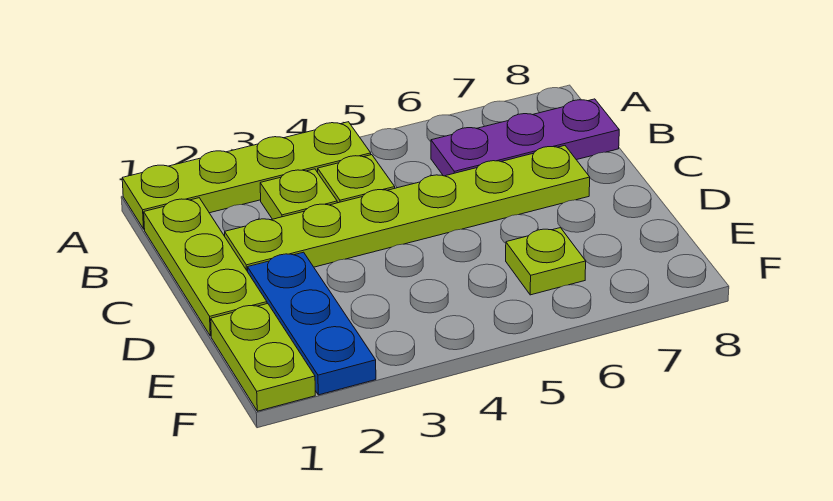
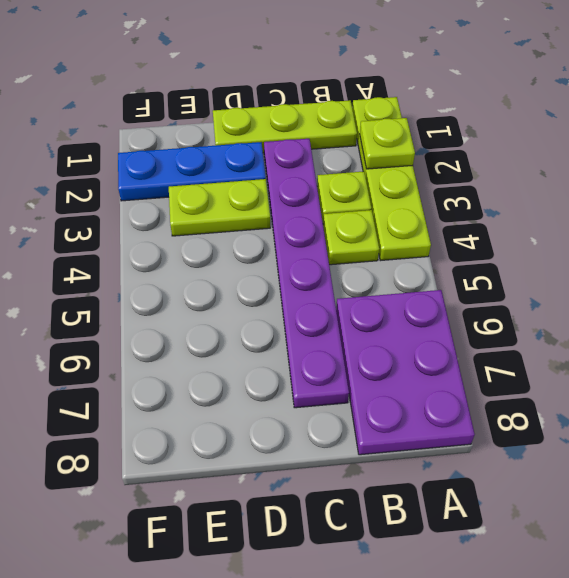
purple 1x3 plate [431,99,619,176] -> purple 2x3 plate [336,290,475,455]
lime 1x6 plate [225,146,590,272] -> purple 1x6 plate [264,139,349,408]
lime 1x2 plate [211,304,315,411] -> lime 1x2 plate moved to [169,179,270,236]
lime 1x1 plate [506,228,586,295] -> lime 1x1 plate moved to [360,118,415,169]

